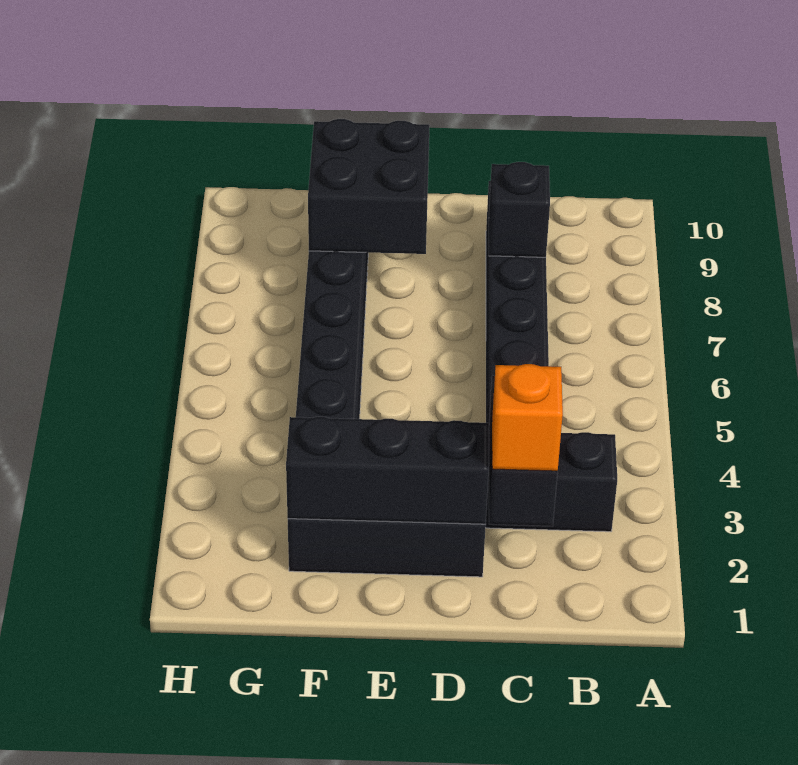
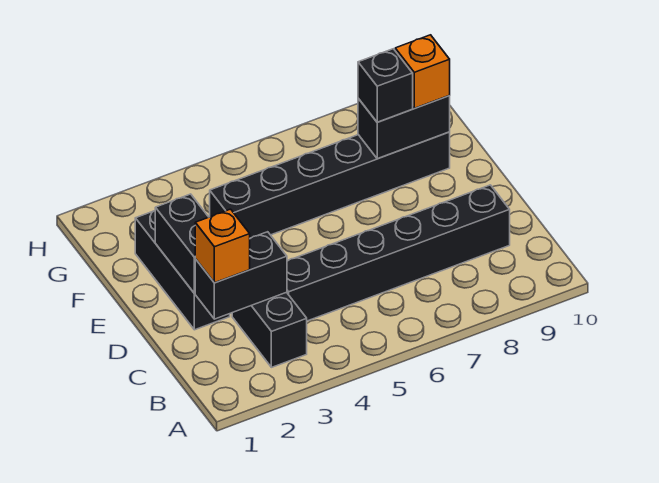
black 1x1 brick [489,162,550,257] -> black 1x1 brick moved to [358,49,413,122]
black 1x3 brick [286,417,489,524] -> black 1x2 brick [155,194,208,294]
black 2x2 brick [308,119,430,254] -> black 1x2 brick [358,96,450,159]
none -> orange 1x1 brick [395,35,450,108]

